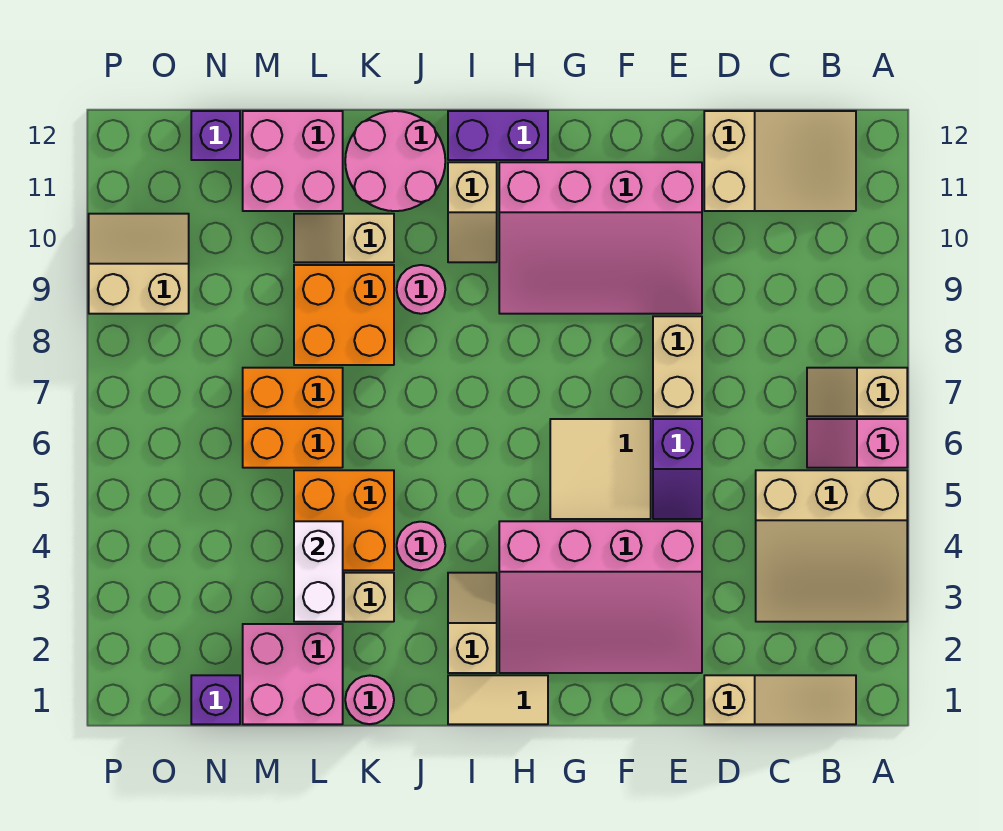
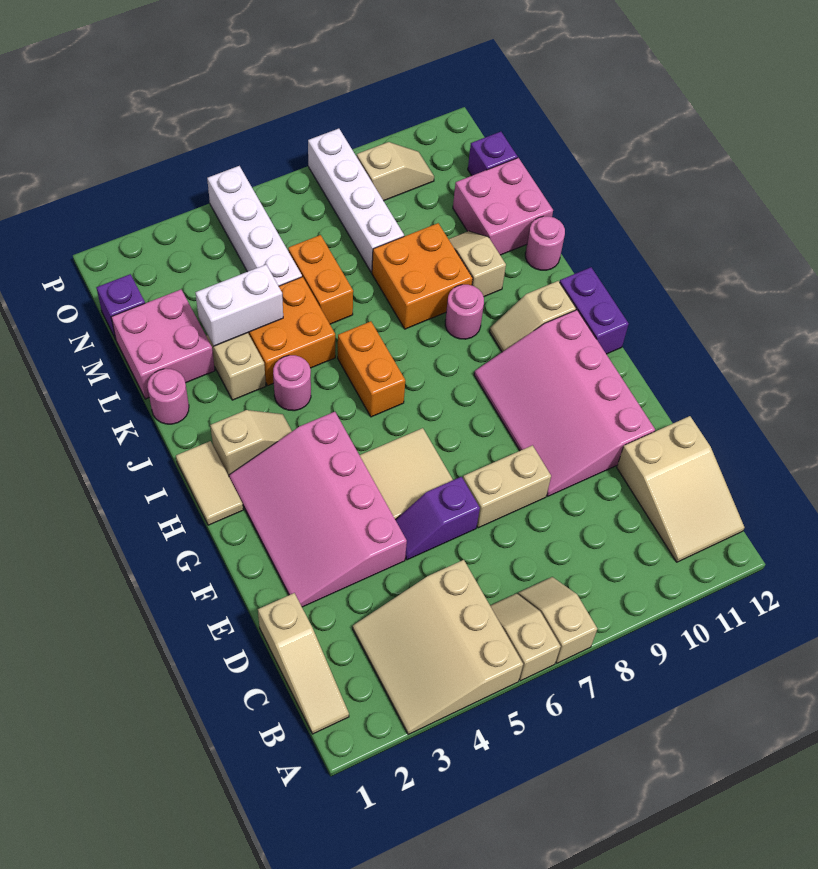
pink 1x2 slope [807,419,907,468] -> tan 1x2 slope [490,594,561,681]
pink 2x2 round brick [345,111,445,211] -> pink 1x1 round brick [525,216,565,270]
orange 1x2 brick [243,368,343,416] -> orange 1x2 brick moved to [338,321,405,417]
none -> white 1x4 brick [207,166,302,286]
none -> white 1x4 brick [308,129,404,273]
tan 2x2 slope [89,214,189,314] -> tan 1x2 slope [357,142,434,201]

